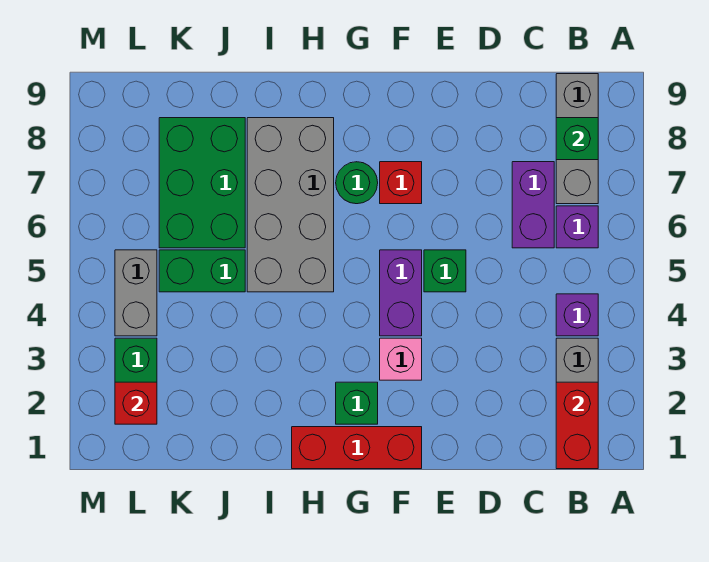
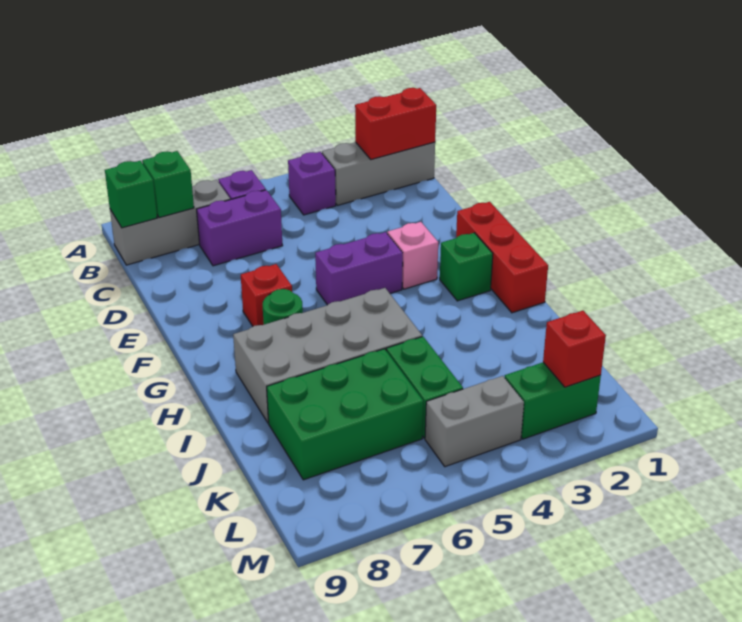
green 1x1 brick [424,250,466,292] -> green 1x1 brick moved to [105,161,157,228]

